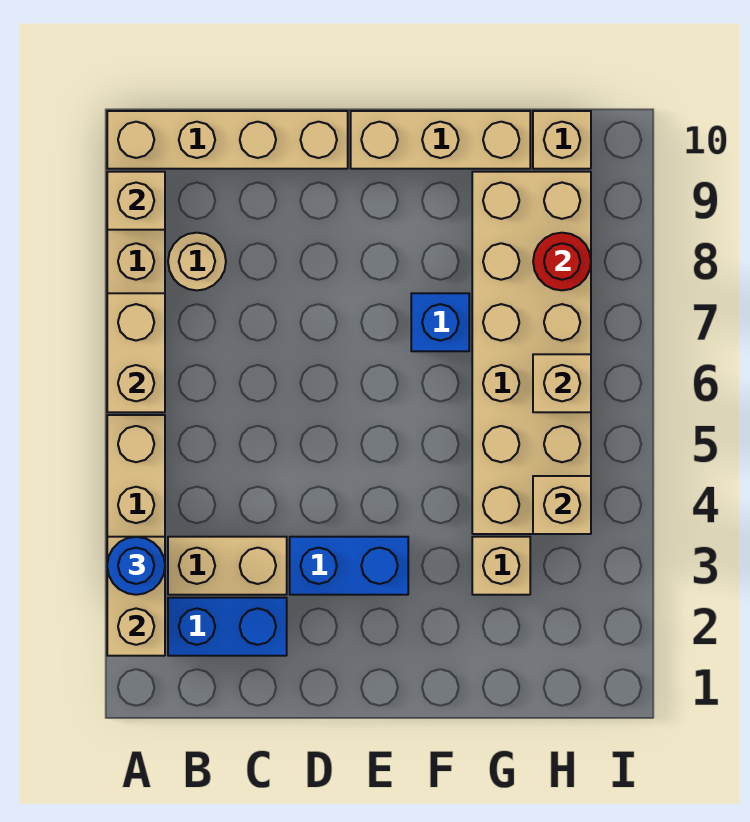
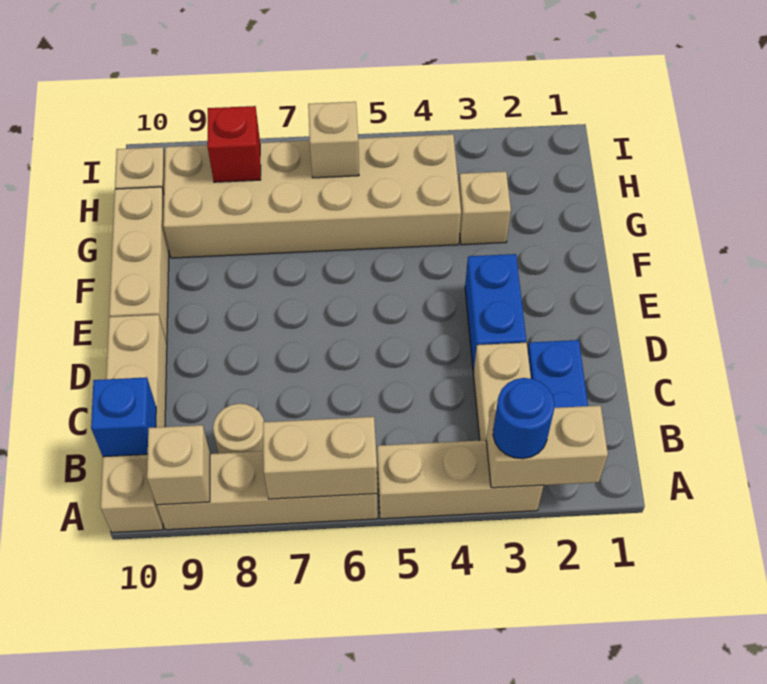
blue 1x1 brick [411,293,469,351] -> blue 1x1 brick moved to [91,377,156,457]
tan 1x1 brick [533,476,591,534] -> none
red 1x1 round brick [533,233,591,290] -> red 1x1 brick [207,106,261,182]

